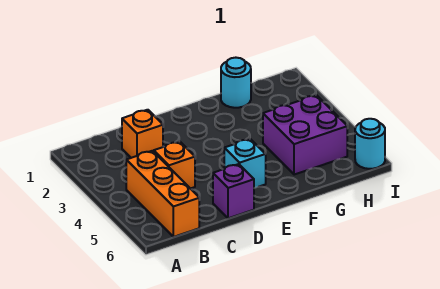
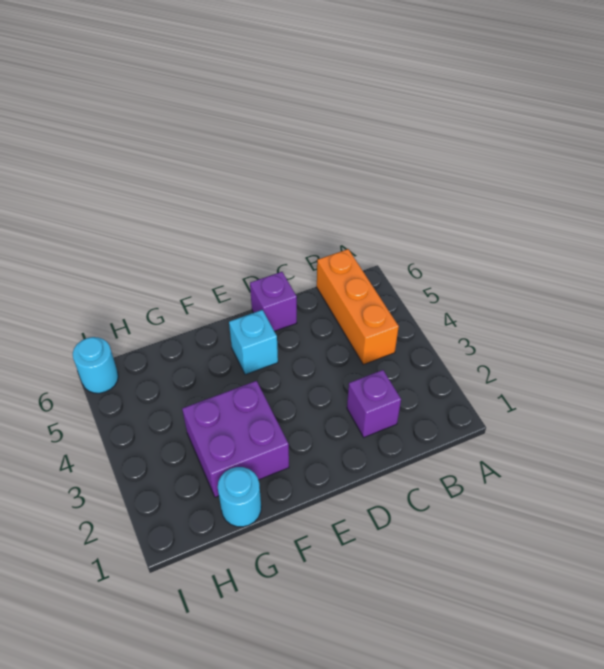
orange 1x1 brick [122,110,163,158] -> purple 1x1 brick [347,370,401,437]
orange 1x1 brick [154,141,195,189] -> none
purple 2x2 brick [263,95,347,175] -> purple 2x2 brick moved to [182,381,289,497]

